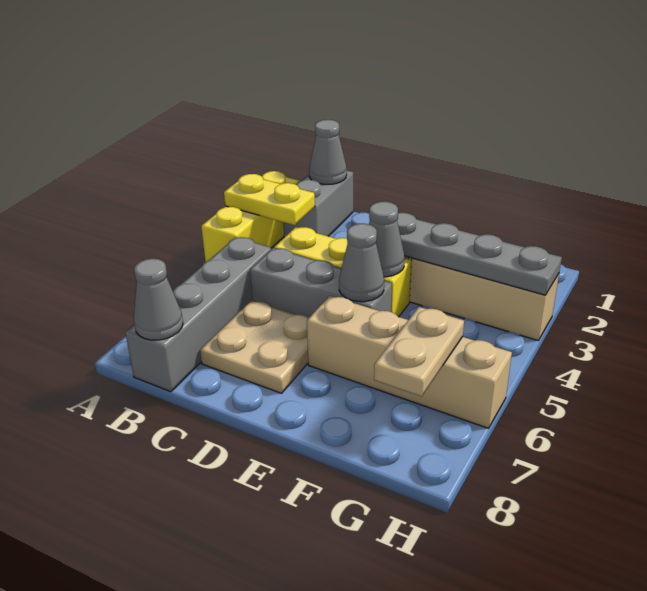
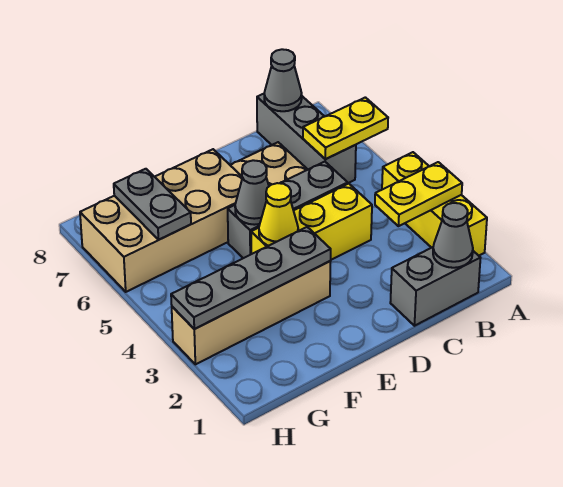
none -> yellow 1x2 plate [303,97,388,159]
grey 1x2 brick [283,171,353,237] -> grey 1x2 brick turned to [390,247,481,326]
grey 1x4 brick [125,237,271,392] -> grey 1x3 brick [257,94,356,183]
grey 1x1 cone [369,202,405,277] -> yellow 1x1 cone [259,183,298,246]
tan 1x4 brick [307,296,512,428] -> tan 2x4 brick [80,149,243,292]
tan 1x2 plate [374,307,464,396] -> grey 1x2 plate [114,169,191,240]

